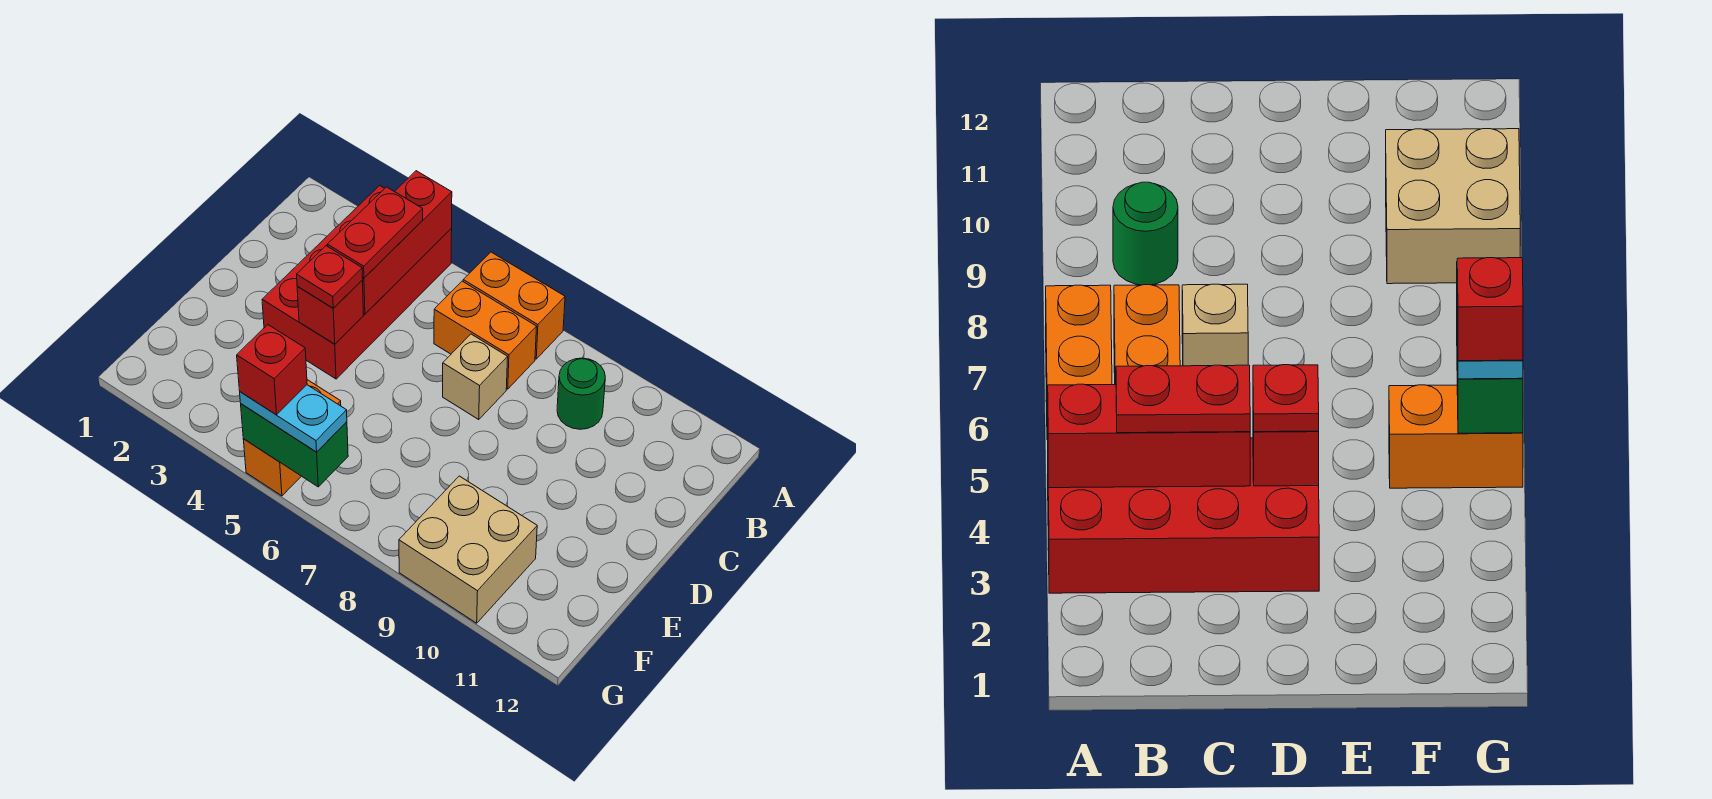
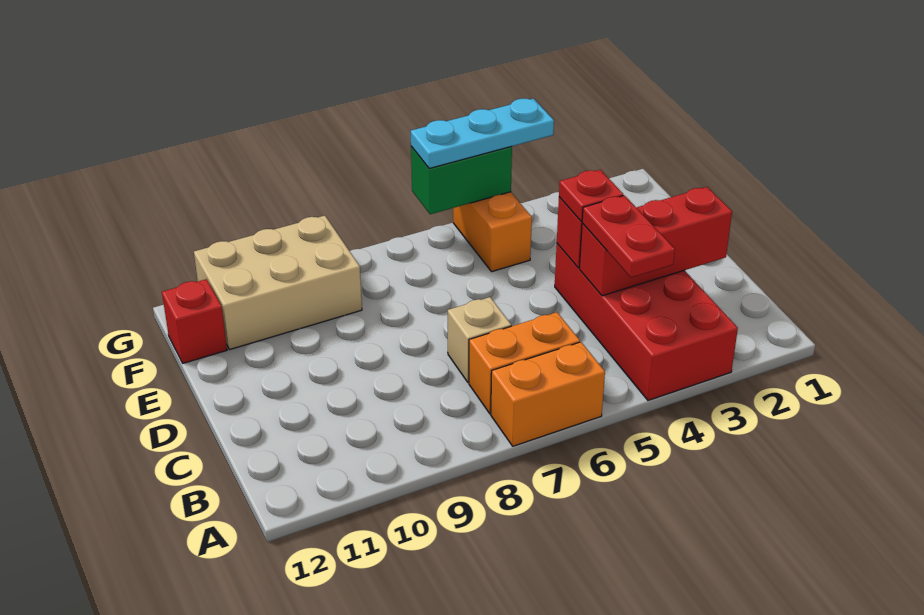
red 1x3 brick [362,171,452,314] -> red 1x3 brick turned to [579,187,732,296]
green 1x1 round brick [557,358,605,429] -> none
tan 2x2 brick [399,476,537,623] -> tan 2x3 brick [194,216,362,350]
cyan 1x2 plate [240,385,347,452] -> cyan 1x3 plate [411,99,554,168]
red 1x1 brick [237,325,307,415] -> red 1x1 brick moved to [162,279,227,363]

